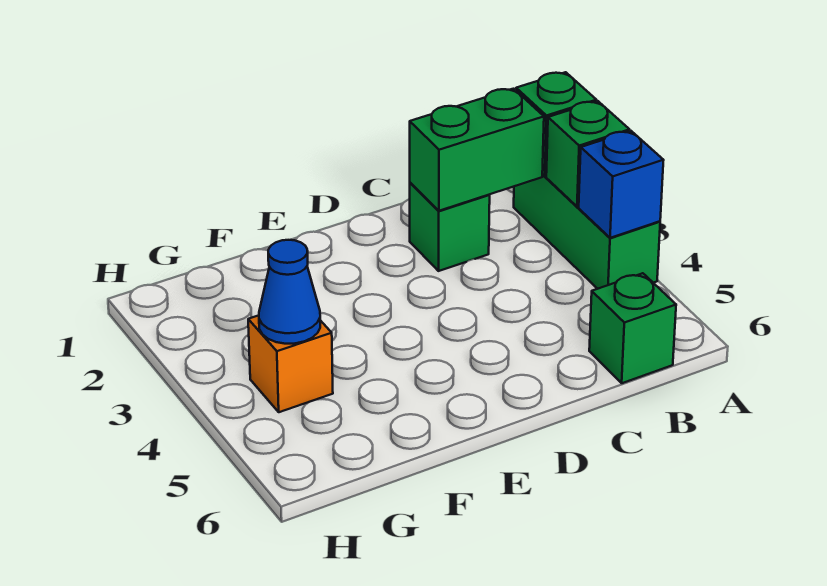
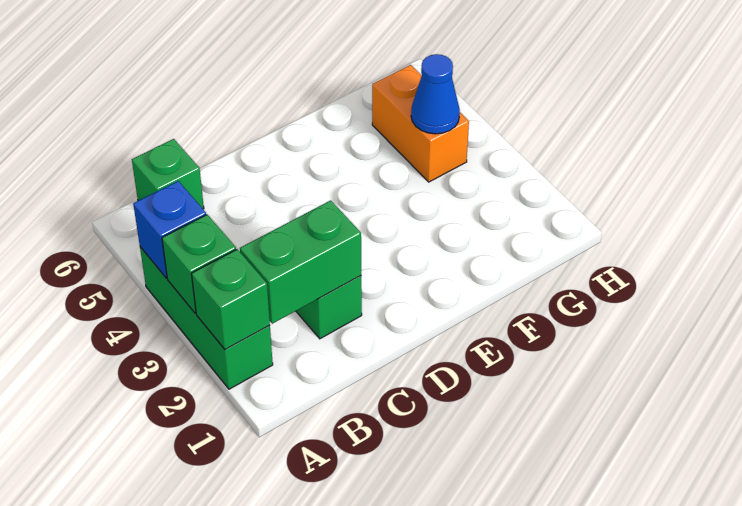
orange 1x1 brick [248,315,333,412] -> orange 1x2 brick [372,65,469,182]

